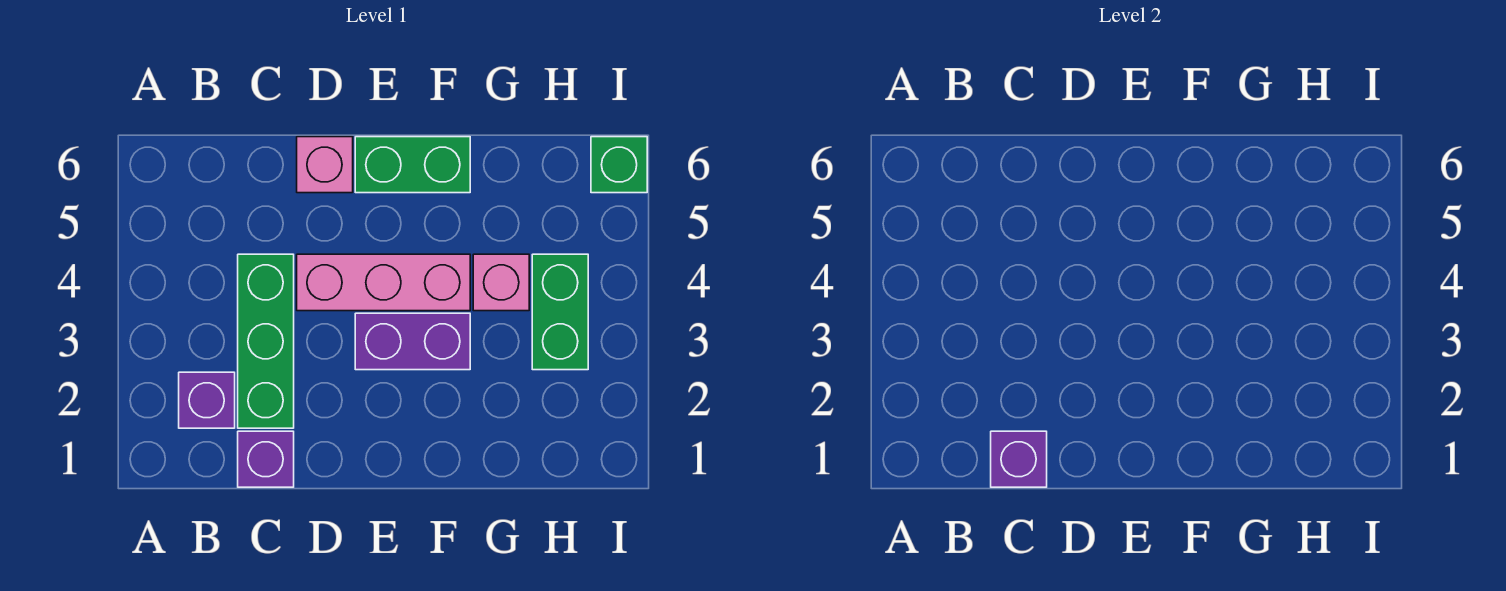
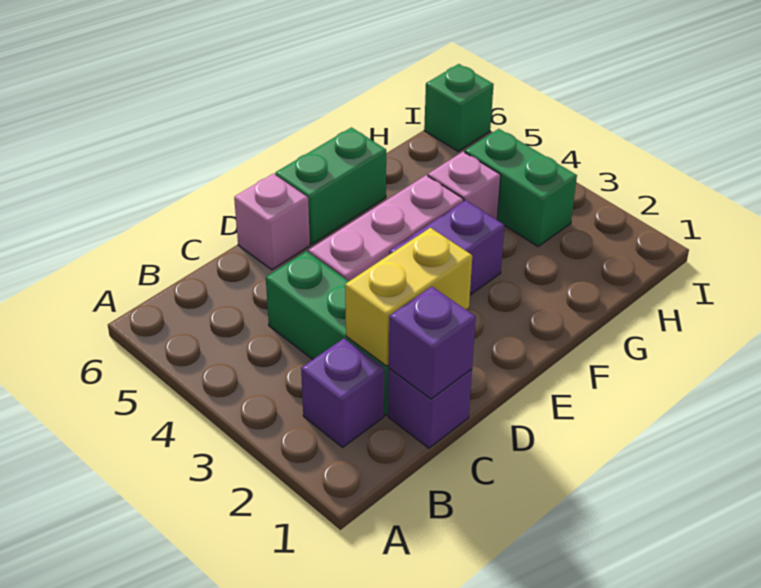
none -> yellow 1x2 brick [345,228,472,366]

